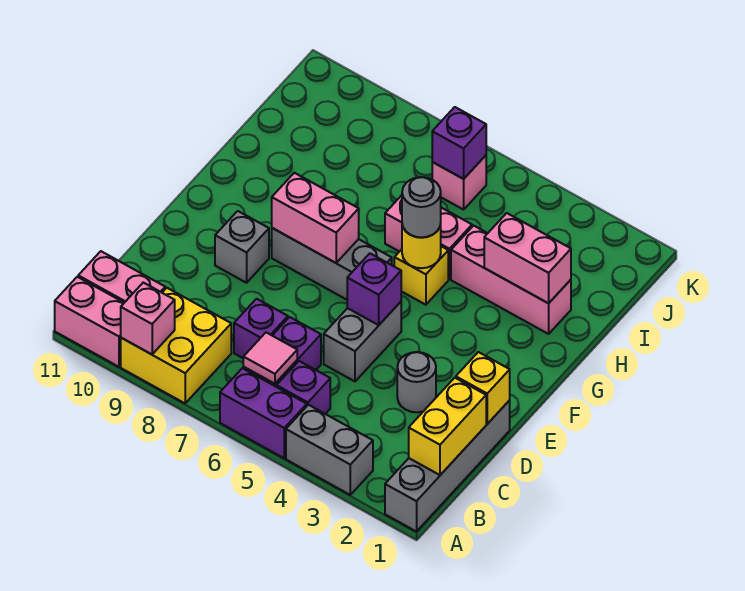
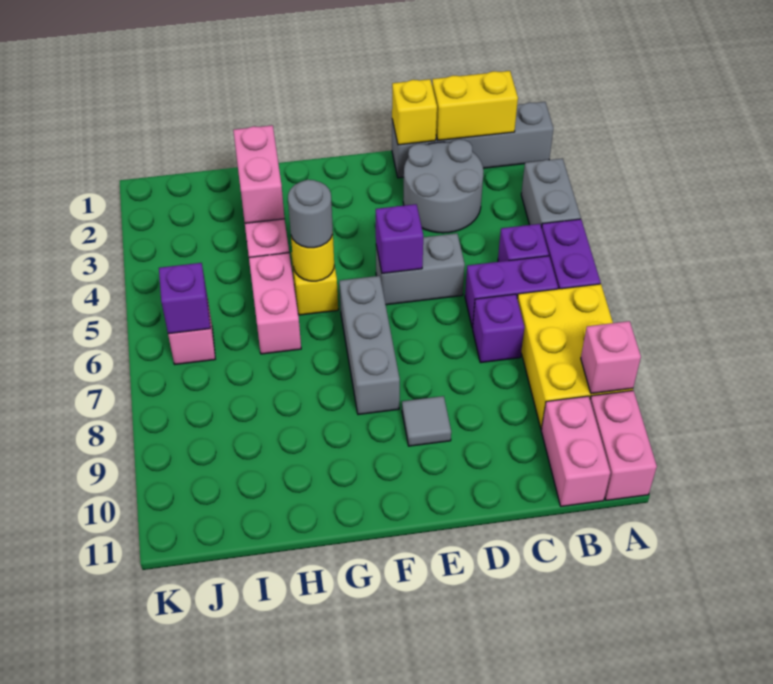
yellow 2x2 brick [121,288,231,403] -> yellow 2x3 brick [517,284,633,429]
pink 1x1 tile [243,332,297,384] -> none
grey 1x1 round brick [397,352,436,412] -> grey 2x2 round brick [403,139,484,233]
grey 1x1 brick [215,211,269,283] -> grey 1x1 tile [402,396,451,446]
pink 1x2 brick [272,173,359,263] -> none

